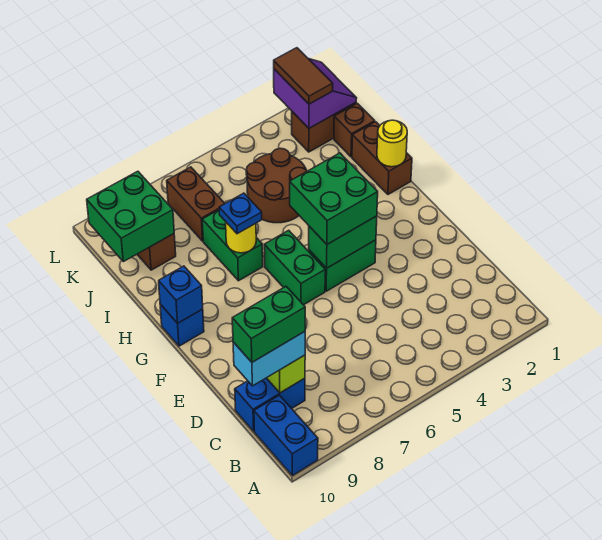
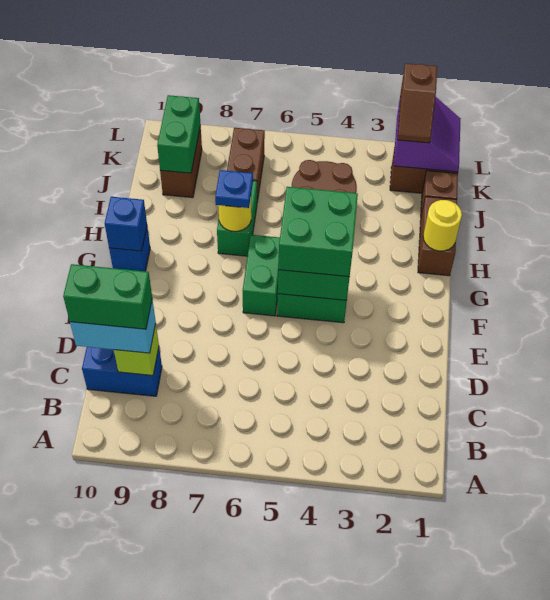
blue 1x2 brick [254,395,318,476] -> none
green 2x2 brick [87,171,174,262] -> green 1x2 brick [157,95,201,173]
brown 1x2 tile [274,48,333,104] -> brown 1x2 slope [398,63,437,143]

